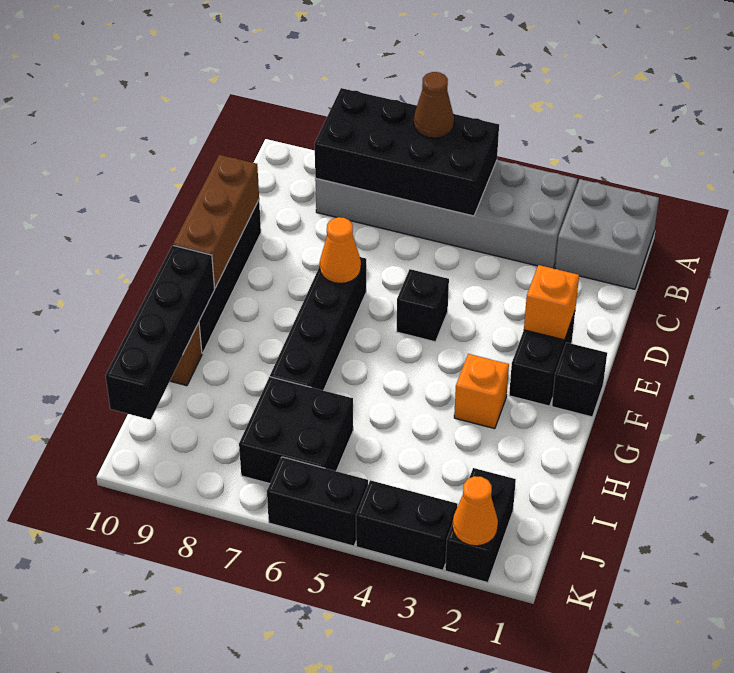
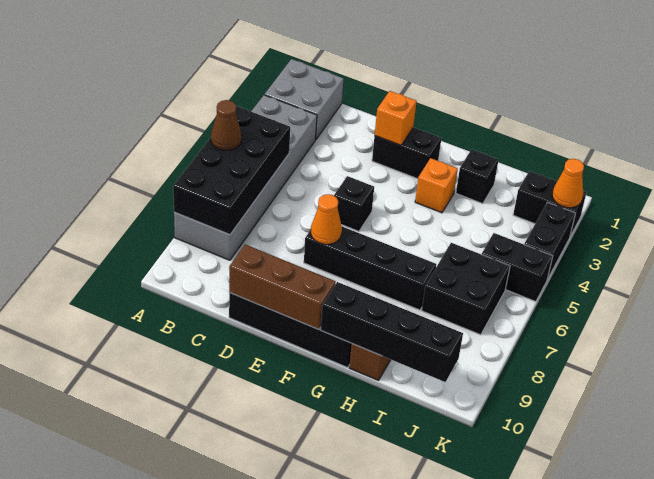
black 1x1 brick [552,342,607,417] -> black 1x1 brick moved to [456,149,499,204]
black 1x2 brick [267,457,368,546] -> black 1x2 brick turned to [482,233,553,302]

